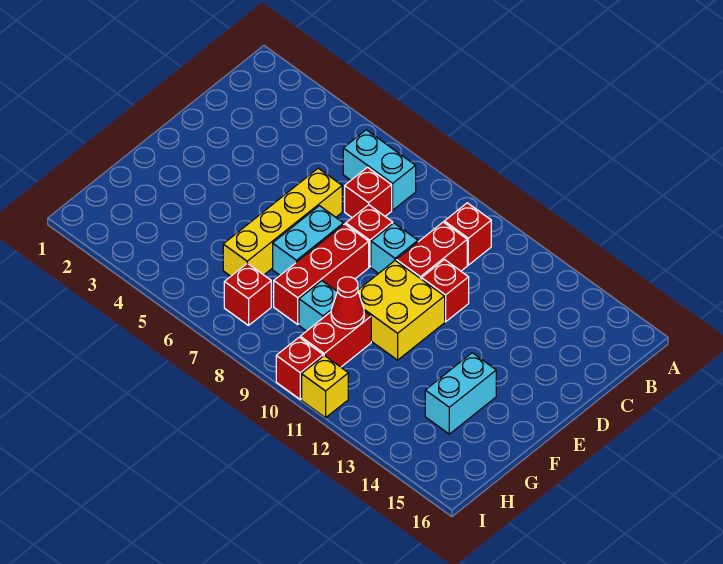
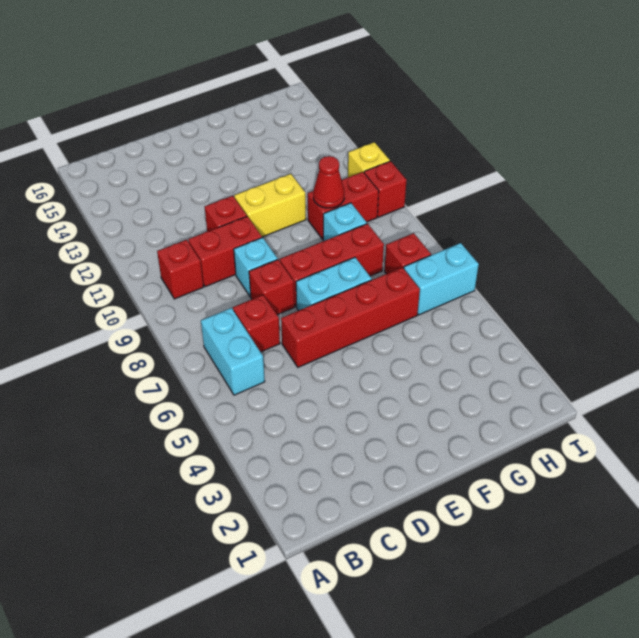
yellow 1x4 brick [223,168,342,276] -> red 1x4 brick [281,267,420,367]
yellow 2x2 brick [358,261,445,360] -> yellow 1x2 brick [234,174,306,237]
cyan 1x2 brick [425,353,496,434] -> cyan 1x2 brick moved to [404,243,479,315]

